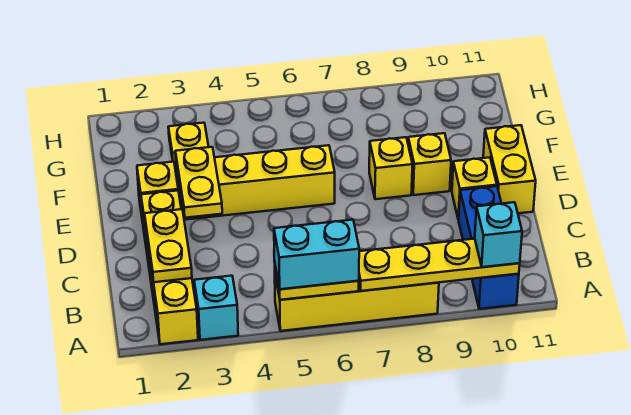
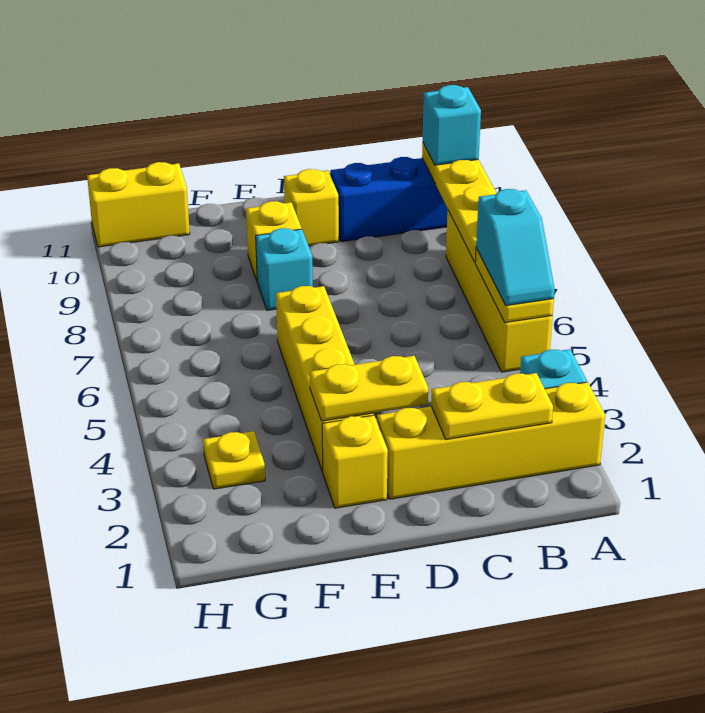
cyan 1x2 brick [274,220,359,289] -> cyan 1x2 slope [476,189,555,306]
yellow 1x2 brick [483,125,536,213] -> yellow 1x2 brick moved to [87,162,190,247]
yellow 1x1 brick [369,137,412,199] -> cyan 1x1 brick [256,228,313,310]

